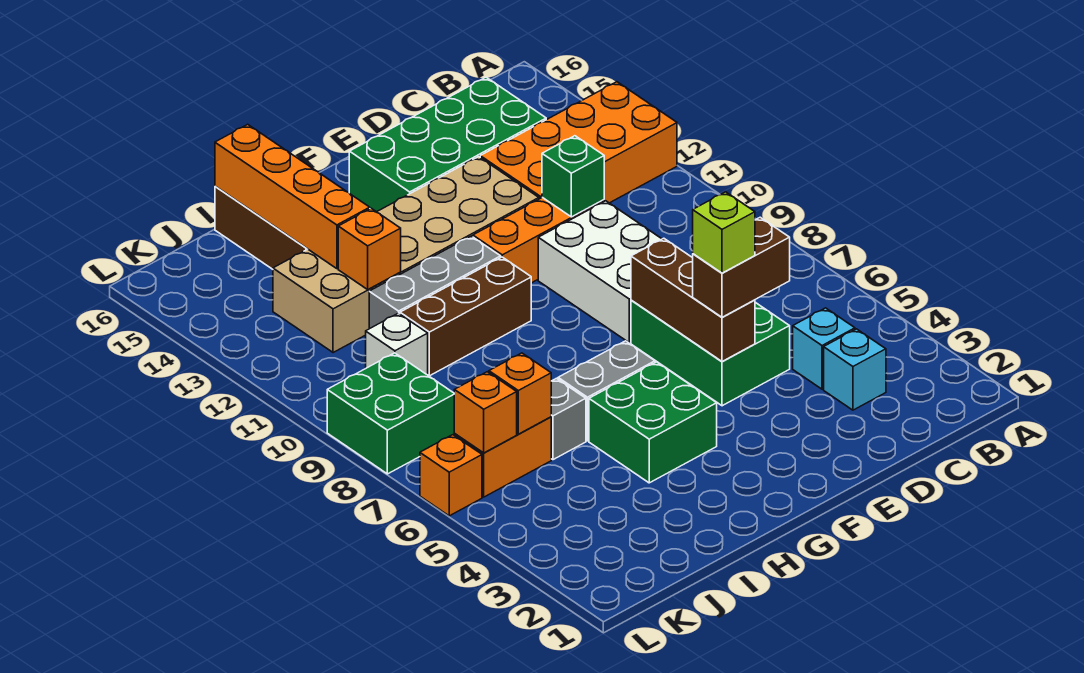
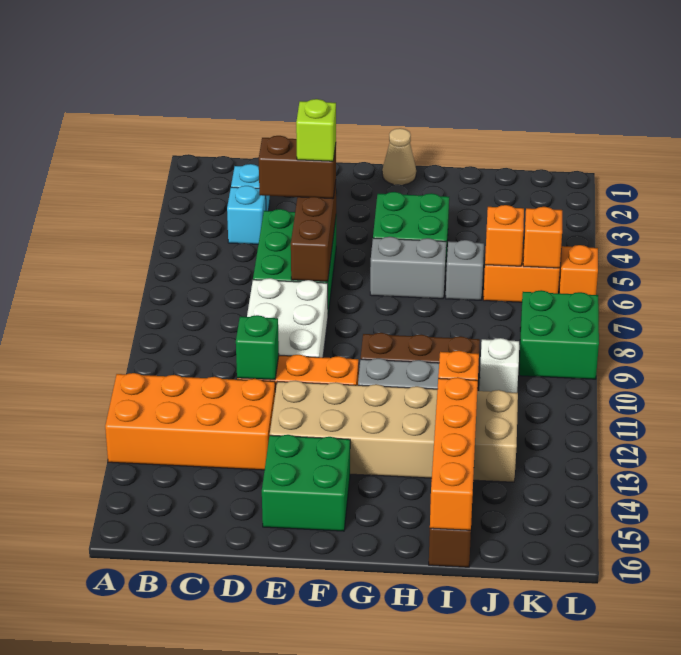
green 2x4 brick [349,77,546,212] -> green 2x2 brick [262,435,350,531]
none -> tan 1x1 cone [382,128,416,185]

